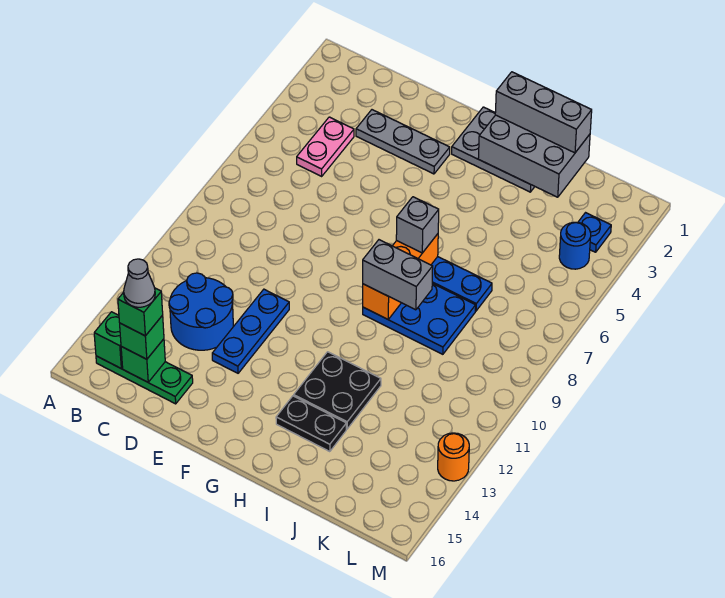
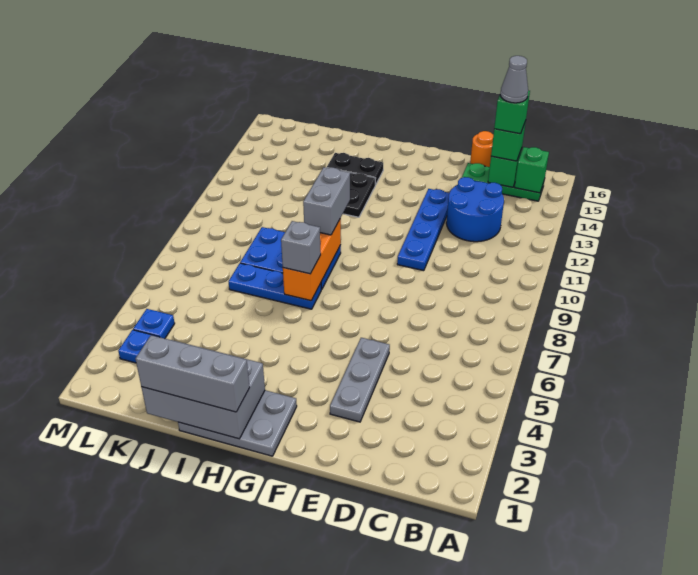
pink 1x2 plate [297,117,354,176] -> none
grey 1x3 plate [356,110,450,174] -> grey 1x3 plate turned to [330,338,390,422]
blue 1x3 plate [212,289,289,373] -> blue 1x4 plate [397,189,449,271]
grey 1x2 brick [363,240,433,310] -> grey 1x2 brick turned to [303,167,350,235]
blue 1x1 round brick [559,222,591,269] -> blue 1x1 plate [133,309,175,339]
orange 1x1 round brick [438,433,469,481] -> orange 1x1 round brick moved to [470,131,493,167]

